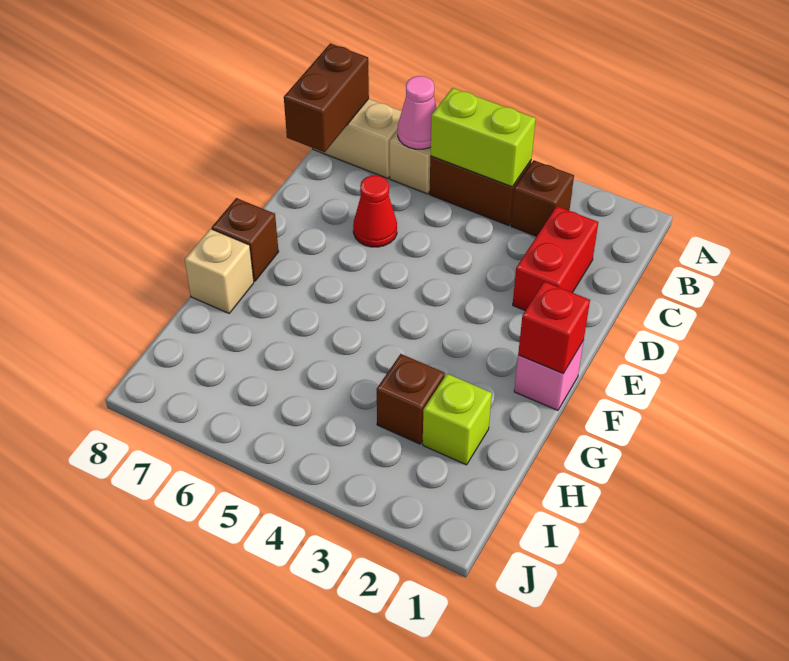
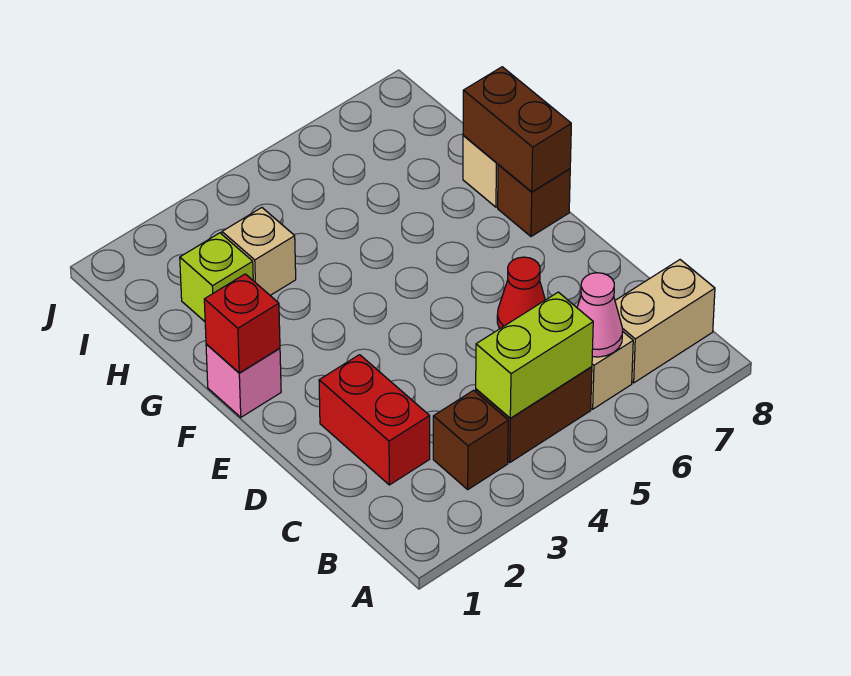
brown 1x2 brick [284,44,369,152] -> brown 1x2 brick moved to [463,67,571,192]
brown 1x1 brick [377,354,445,444] -> tan 1x1 brick [222,208,296,295]

